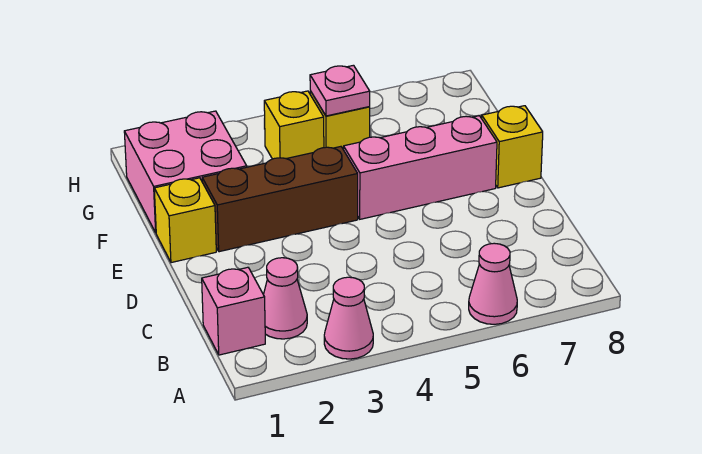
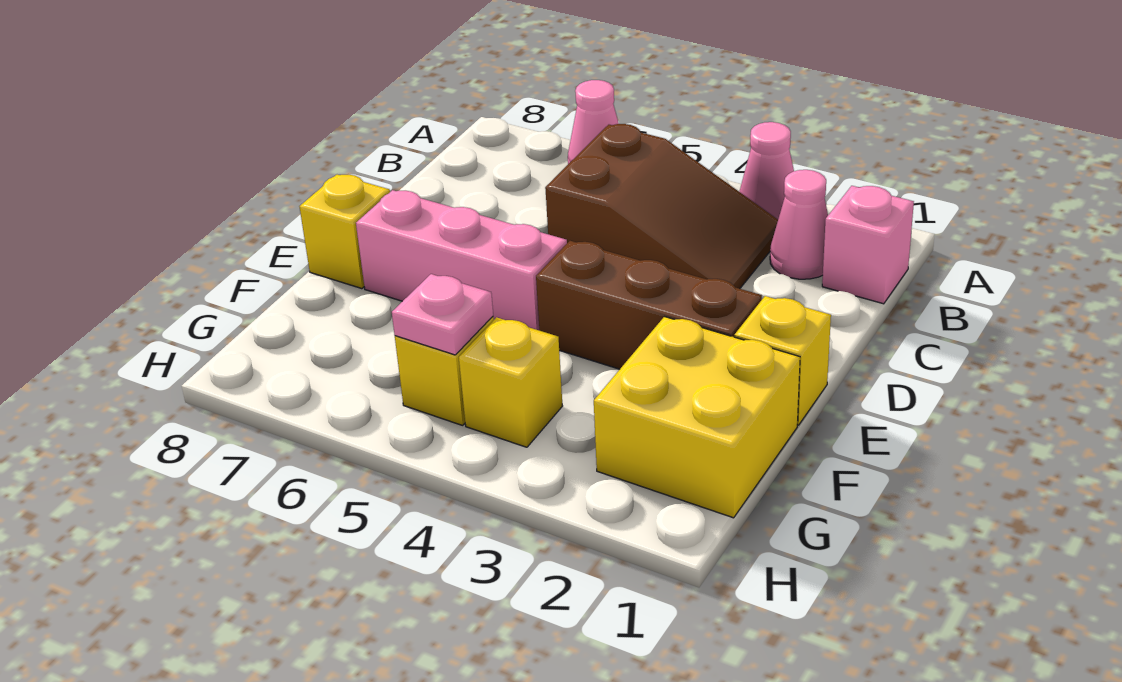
none -> brown 2x3 slope [545,124,778,289]
pink 2x2 brick [124,111,247,233] -> yellow 2x2 brick [594,317,800,518]

